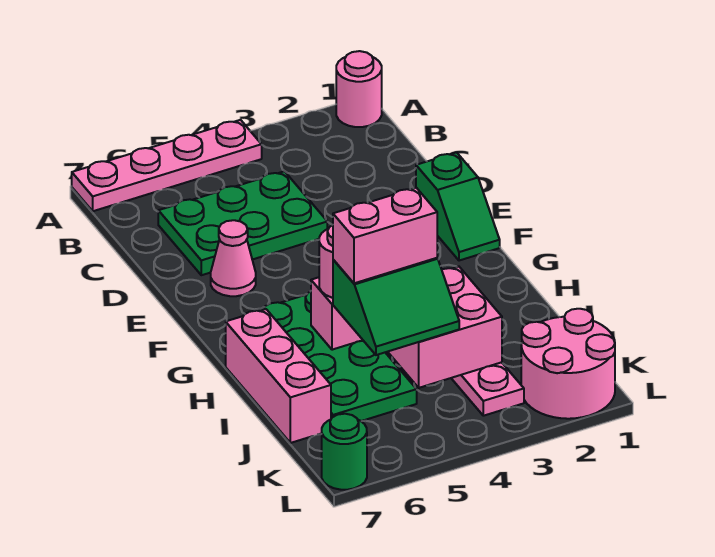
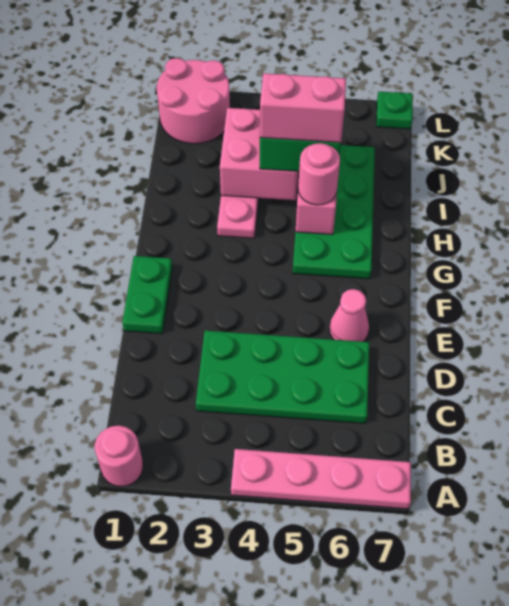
green 2x3 plate [158,171,327,275] -> green 2x4 plate [196,331,369,423]
green 1x2 slope [416,152,500,261] -> green 1x2 plate [122,256,172,334]
pink 1x3 brick [226,309,331,443] -> none
green 1x1 round brick [322,414,367,490] -> green 1x1 plate [376,92,413,129]

